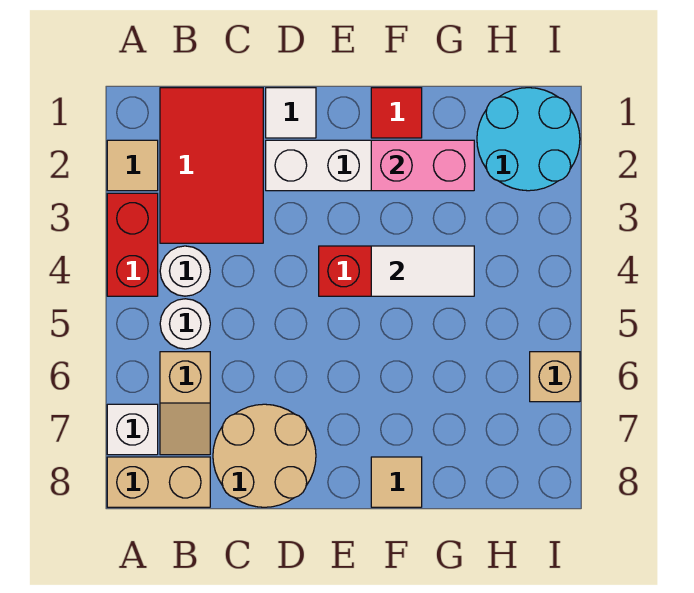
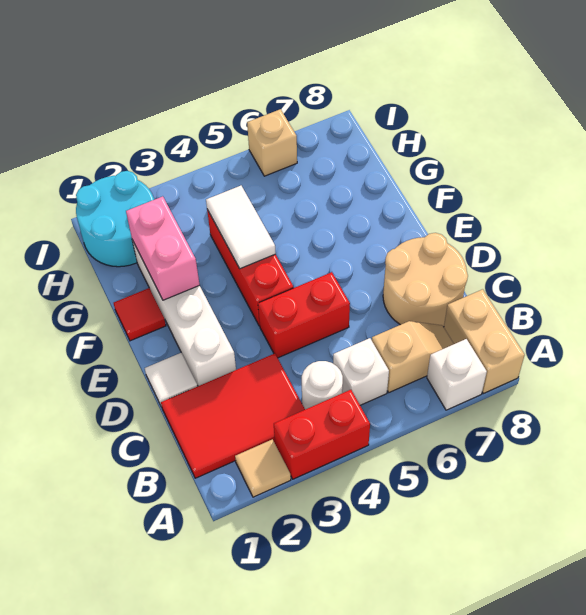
white 1x1 round brick [160,299,210,349] -> white 1x1 brick [333,338,389,405]
none -> red 1x2 brick [258,272,350,358]
tan 1x1 tile [371,457,422,507] -> none

